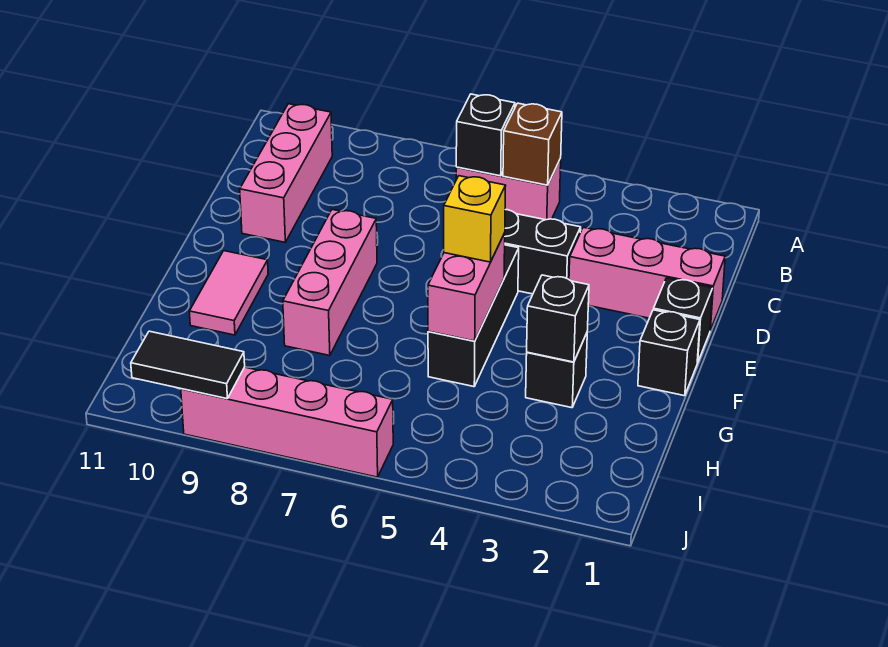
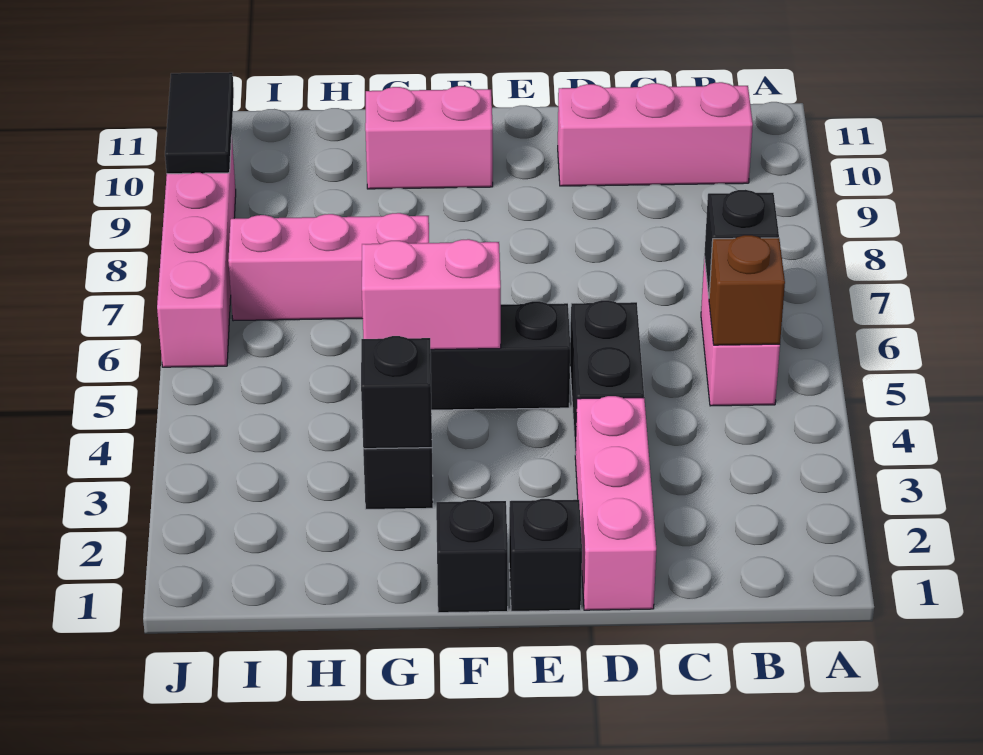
pink 1x3 brick [283,210,377,356] -> pink 1x3 brick moved to [228,213,429,321]
yellow 1x1 brick [444,176,506,262] -> none
pink 1x2 tile [189,251,268,335] -> pink 1x2 brick [365,86,493,189]

